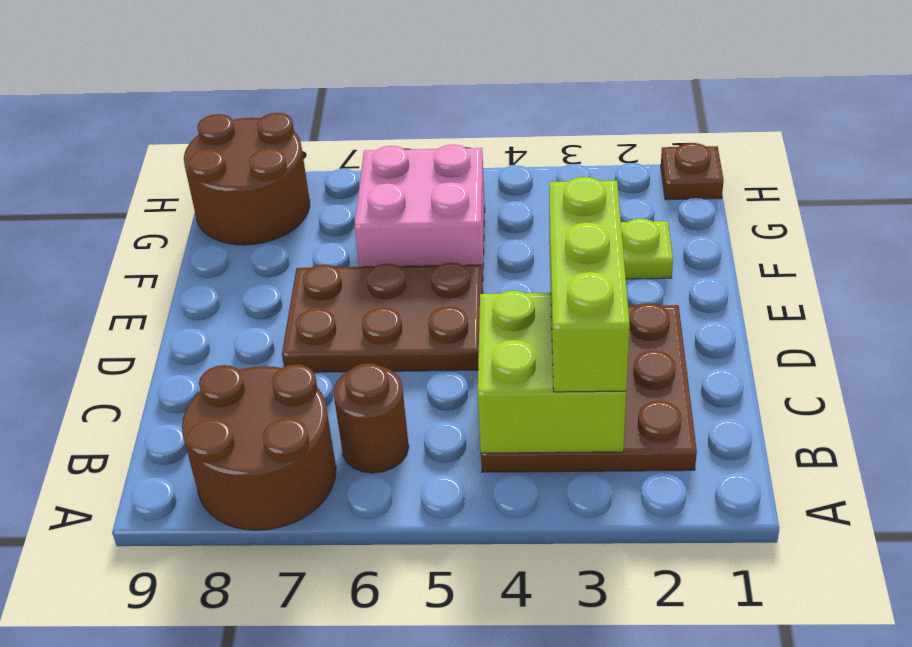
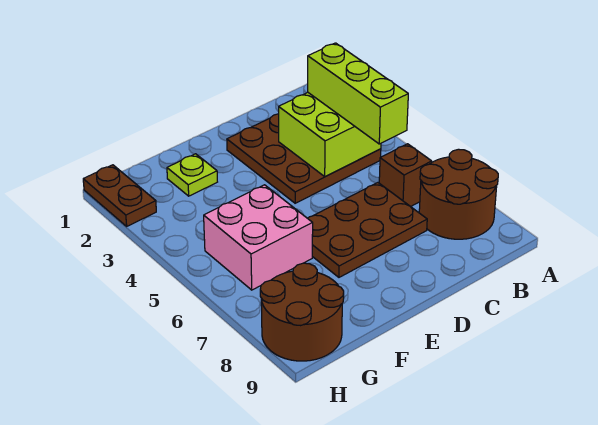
lime 1x3 brick [549,177,630,392] -> lime 1x3 brick turned to [308,43,408,144]
brown 1x1 round brick [333,363,409,473] -> brown 1x1 brick [379,144,432,207]
brown 2x3 plate [282,263,483,372] -> brown 2x3 plate turned to [308,183,427,277]
brown 1x1 plate [661,143,724,200] -> brown 1x2 plate [83,165,156,226]

